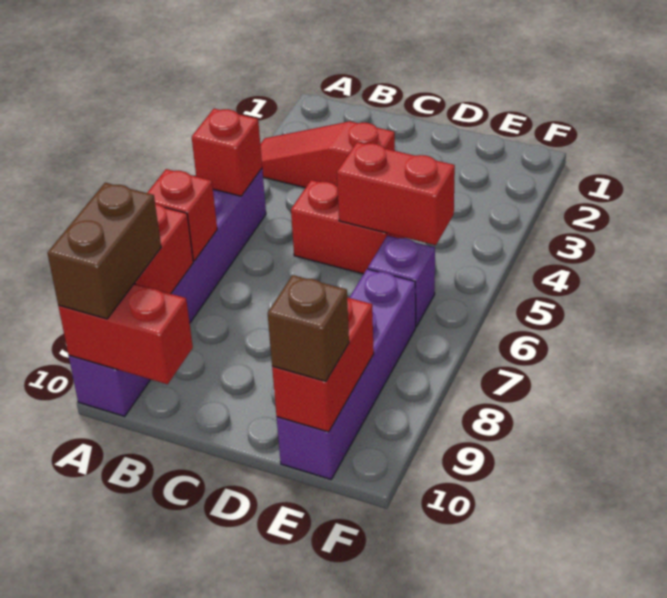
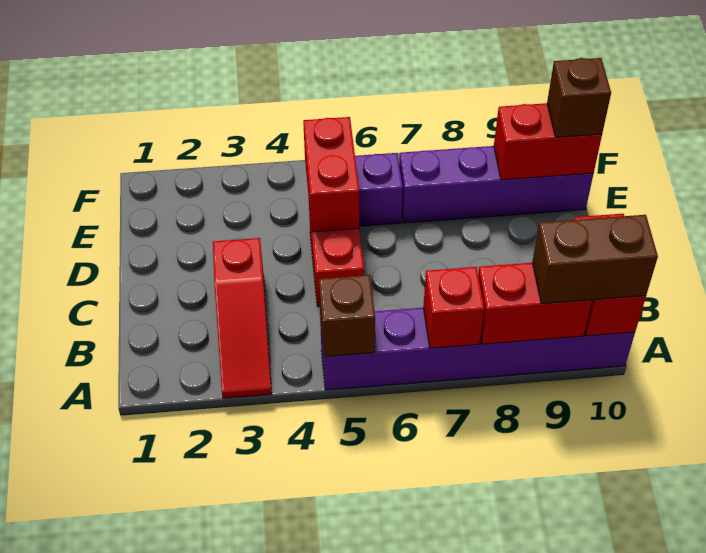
red 1x1 brick [192,109,262,196] -> brown 1x1 brick [319,275,375,357]

